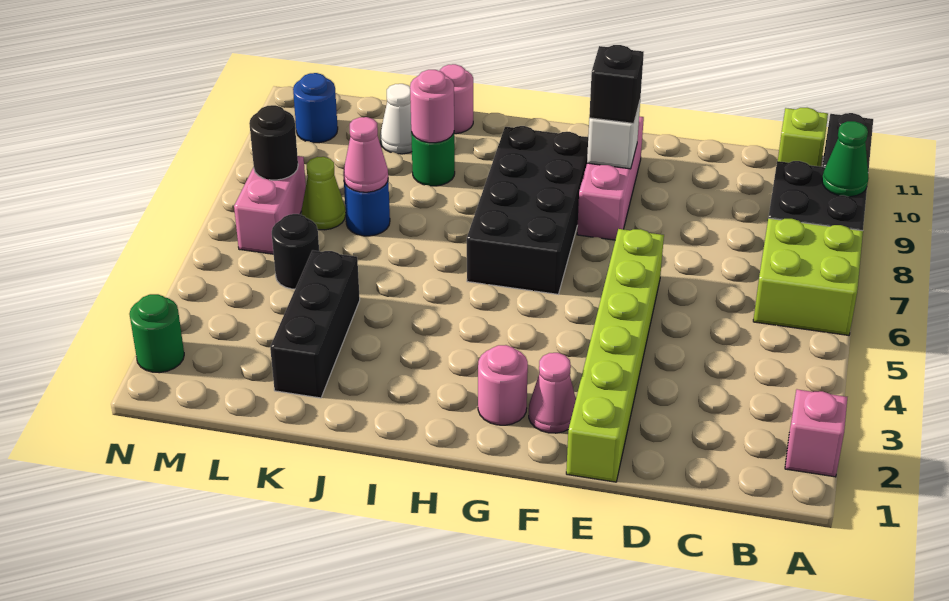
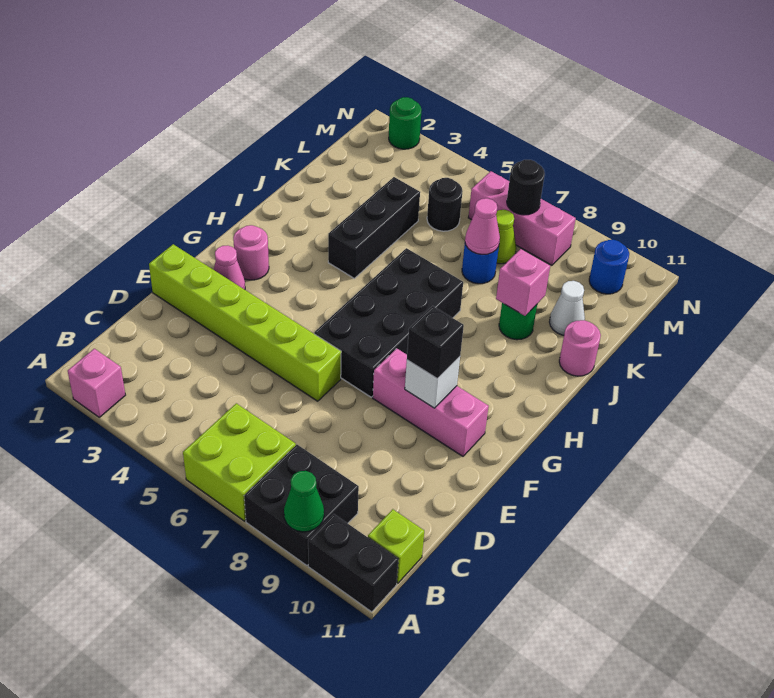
black 2x4 brick [467,126,588,294] -> black 2x4 brick turned to [314,248,463,397]
pink 1x1 round brick [410,70,454,143] -> pink 1x1 brick [496,249,550,316]
black 1x3 brick [270,250,360,398] -> black 1x3 brick turned to [328,177,420,278]
pink 1x2 brick [234,156,306,254] -> pink 1x3 brick [468,171,576,265]

